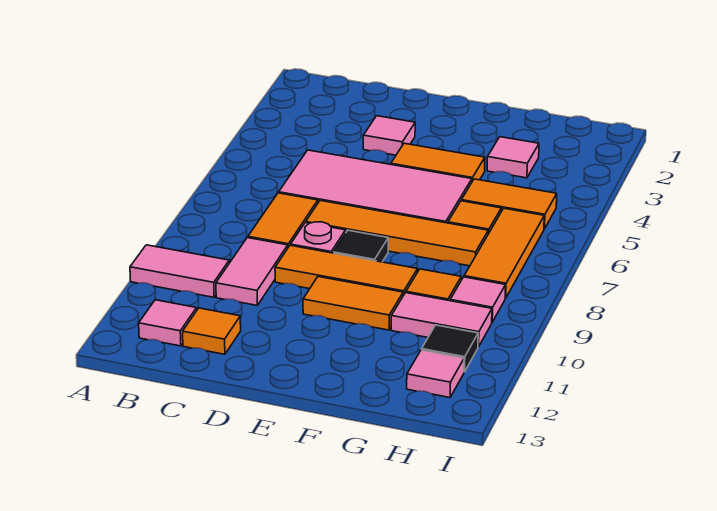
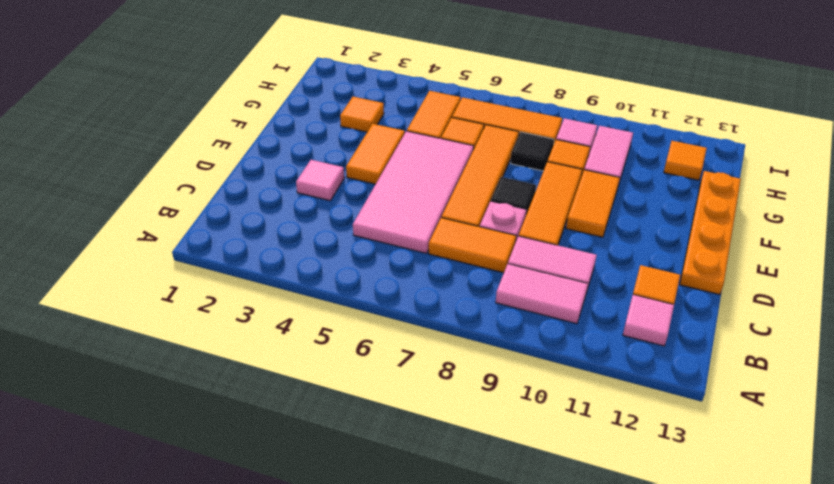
pink 1x2 tile [130,245,229,297] -> pink 1x2 tile turned to [496,264,588,324]
none -> orange 1x4 plate [680,171,741,295]
pink 1x1 tile [487,137,539,178] -> orange 1x1 tile [340,97,384,132]
black 1x1 tile [422,325,478,372] -> black 1x1 tile moved to [510,132,554,171]
pink 1x1 tile [407,350,464,398] -> orange 1x1 tile [664,141,707,180]

